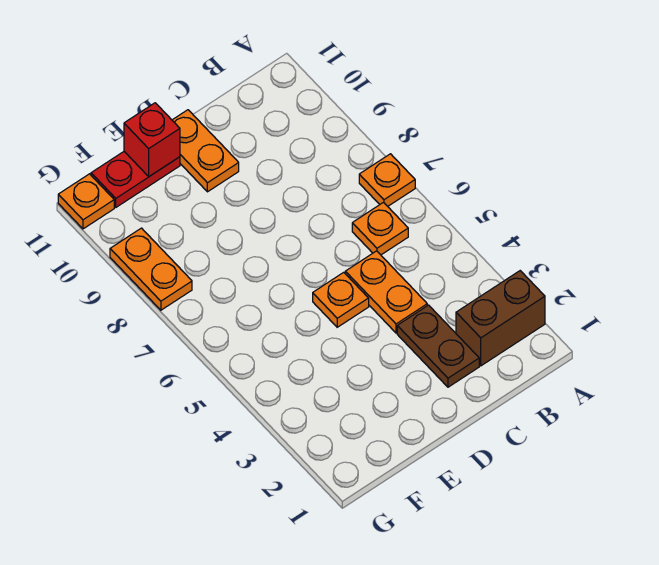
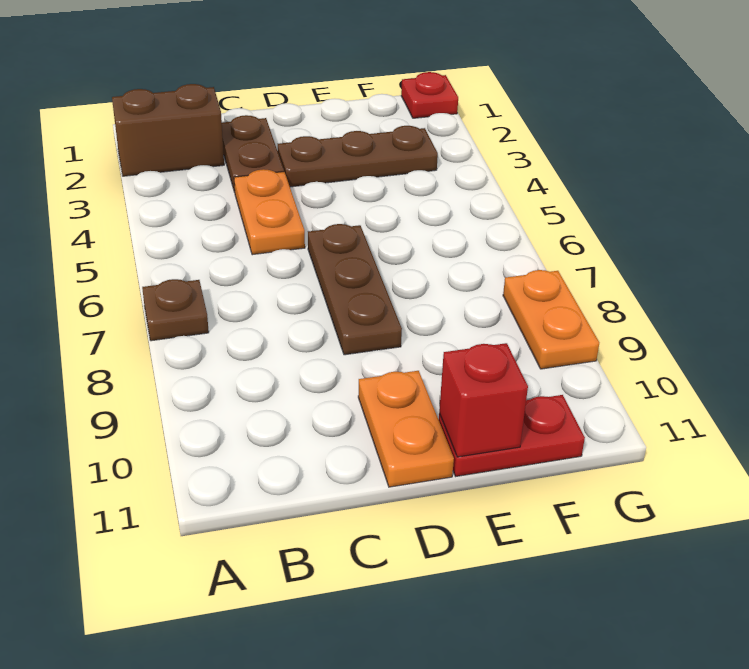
orange 1x1 plate [359,154,415,206] -> brown 1x1 plate [142,279,209,341]
orange 1x1 plate [352,203,408,255] -> none
none -> brown 1x3 plate [278,126,438,187]
orange 1x1 plate [313,272,369,327] -> none
none -> brown 1x3 plate [308,224,402,355]
none -> red 1x1 plate [401,72,458,118]
orange 1x1 plate [58,174,114,229] -> none

